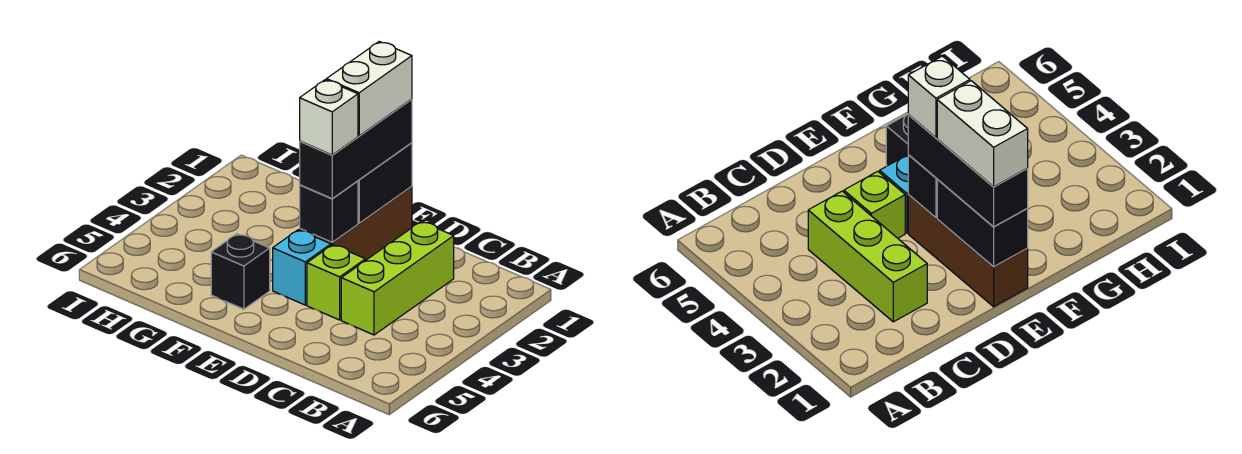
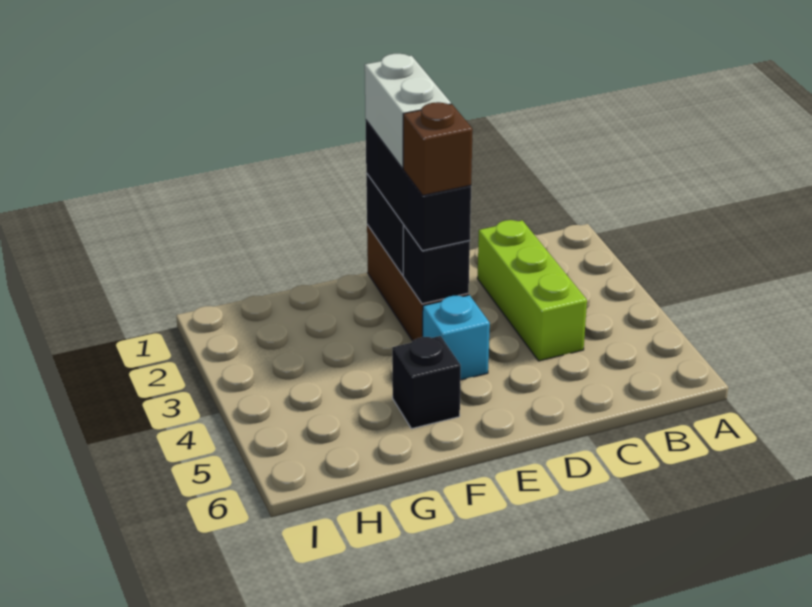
lime 1x1 brick [307,245,365,320] -> none
white 1x1 brick [300,80,358,155] -> brown 1x1 brick [403,102,473,195]

